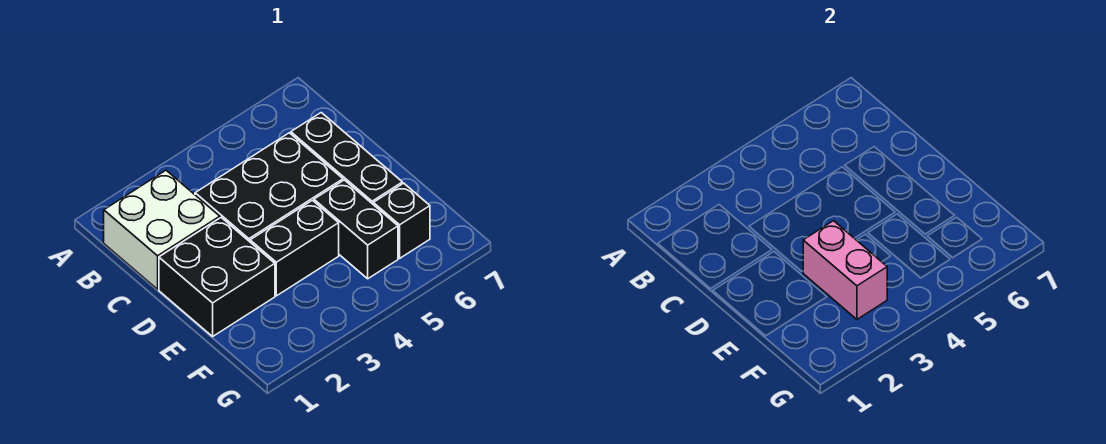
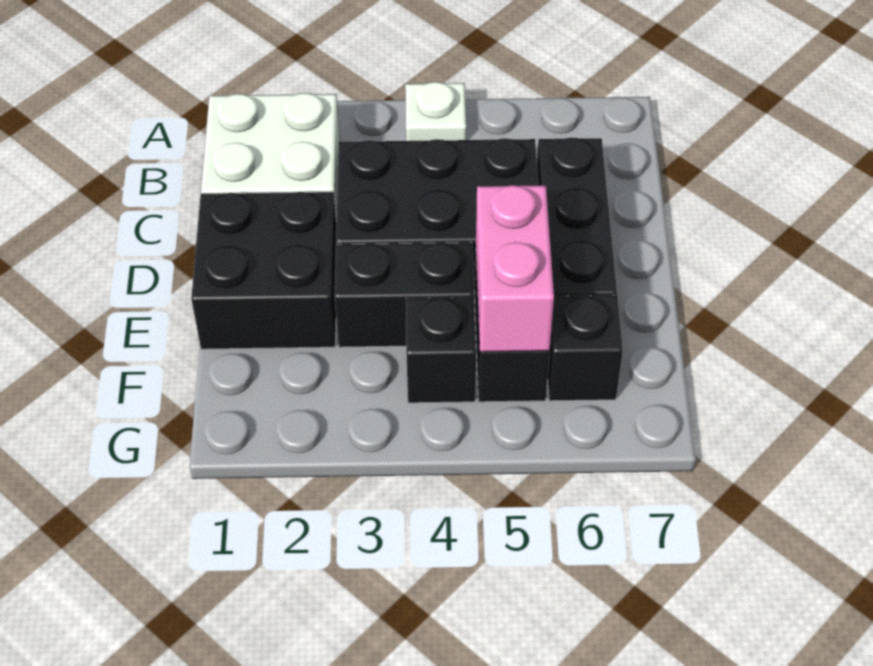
none -> white 1x1 plate [405,82,466,141]
pink 1x2 brick [803,221,887,319] -> pink 1x2 brick moved to [476,185,554,352]
none -> black 1x1 brick [406,298,476,403]

